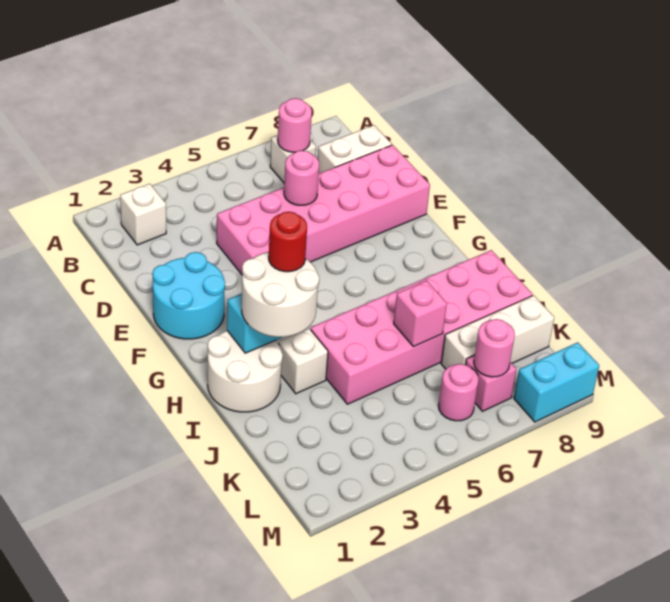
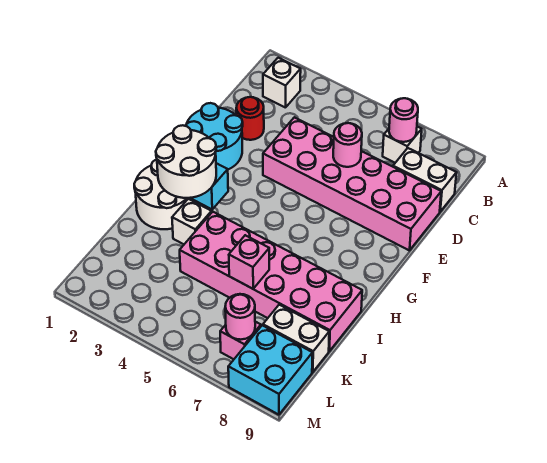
red 1x1 round brick [269,212,307,272] -> red 1x1 round brick moved to [236,97,264,140]
white 1x3 brick [441,295,554,369] -> white 1x2 brick [263,305,329,372]
pink 1x1 round brick [438,364,479,421] -> none
cyan 1x2 brick [514,342,599,422] -> cyan 2x2 brick [228,325,312,415]

